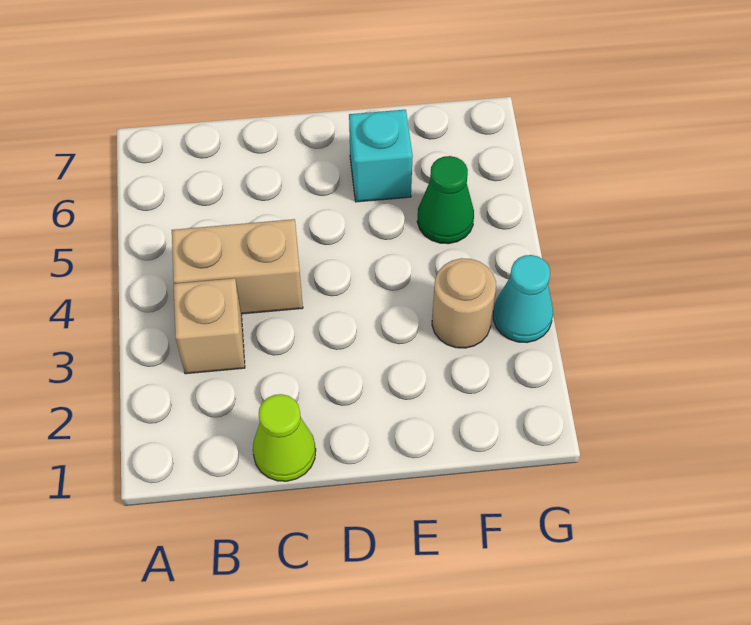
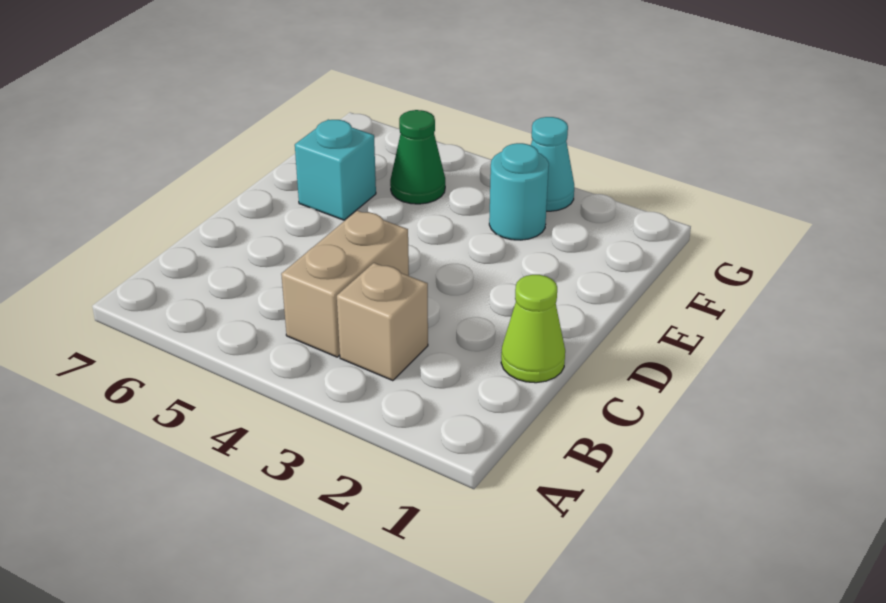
tan 1x1 round brick [432,258,496,348] -> cyan 1x1 round brick [489,143,549,240]

